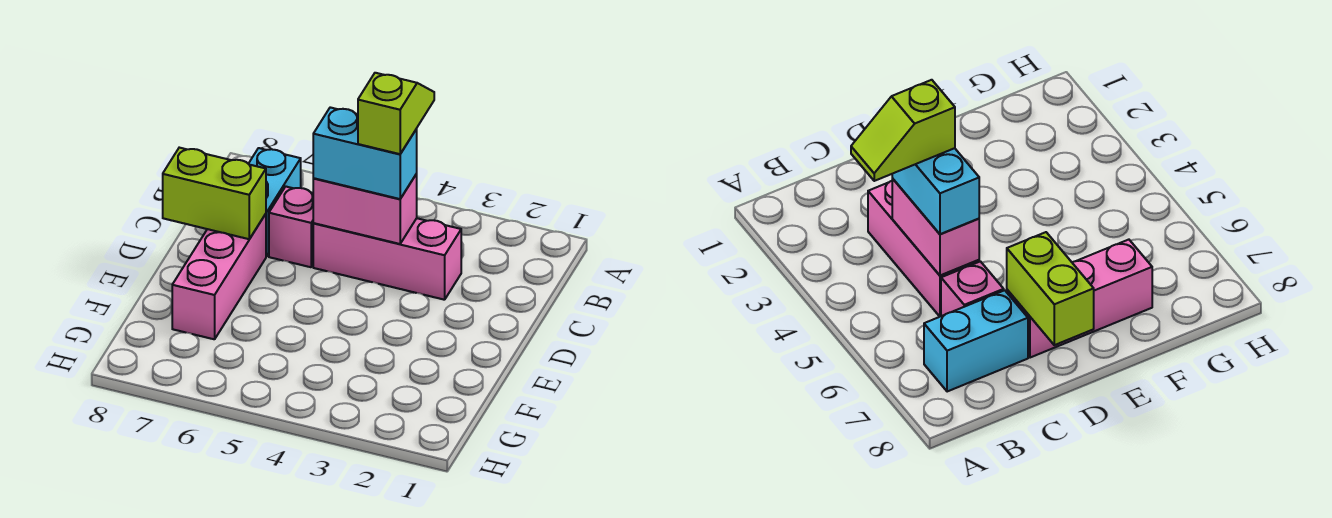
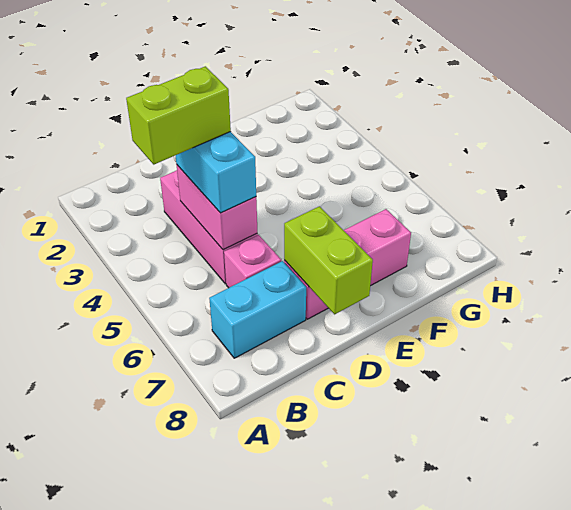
lime 1x2 slope [358,73,434,154] -> lime 1x2 brick [126,66,231,164]

